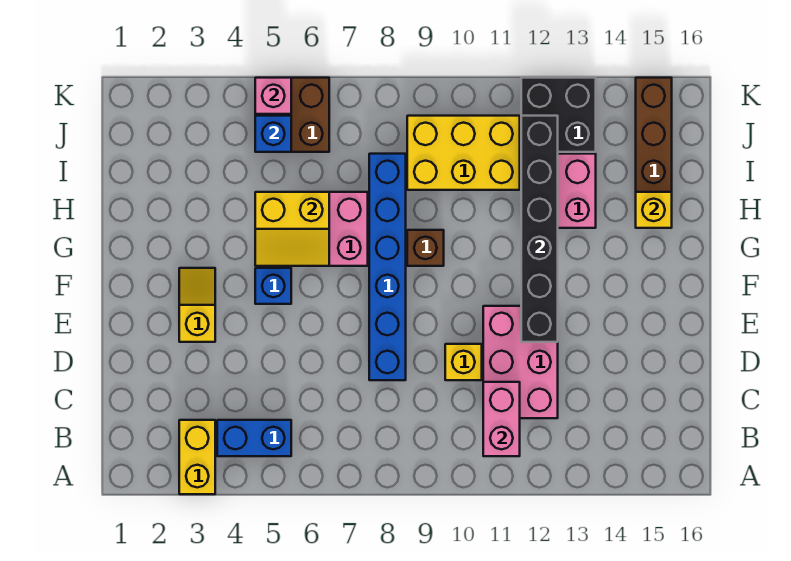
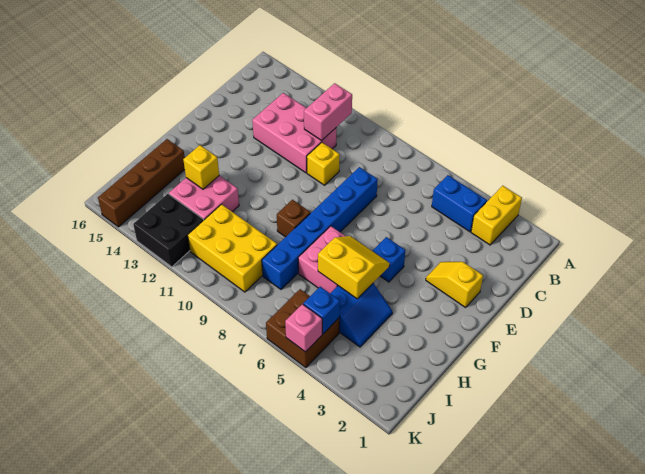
pink 2x3 brick [483,306,558,418] -> pink 2x3 brick turned to [252,93,336,173]
yellow 1x2 slope [179,268,215,342] -> yellow 1x2 slope turned to [426,262,483,308]
black 1x6 brick [521,116,558,342] -> none
none -> blue 2x2 slope [330,283,392,347]
yellow 1x1 brick [636,192,672,228] -> yellow 1x1 brick moved to [183,145,219,189]

